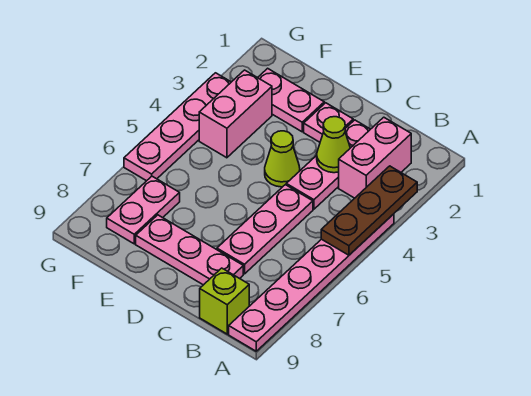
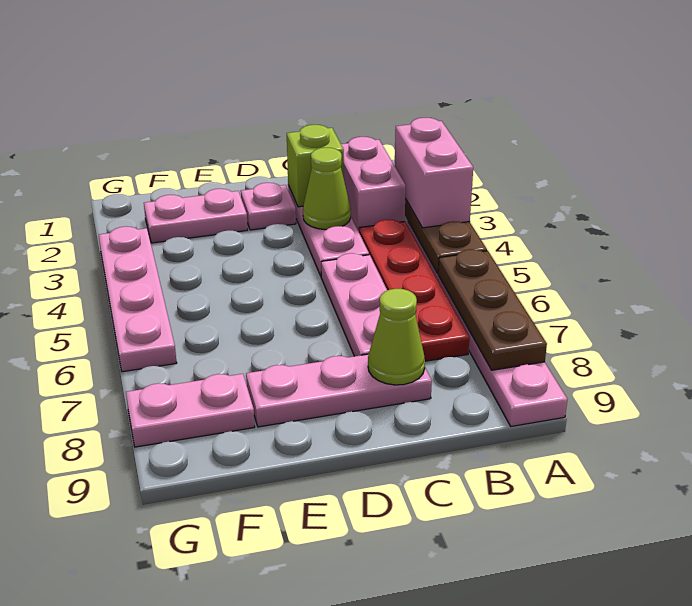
none -> brown 1x3 plate [438,249,547,370]
none -> red 1x4 plate [359,220,469,361]
lime 1x1 brick [200,268,249,334] -> lime 1x1 brick moved to [287,125,344,207]
lime 1x1 cone [265,131,300,187] -> lime 1x1 cone moved to [368,289,425,385]
pink 1x2 brick [199,70,272,158] -> pink 1x2 brick moved to [395,118,473,228]
pink 1x2 plate [107,176,180,244] -> pink 1x2 plate turned to [126,374,255,447]

